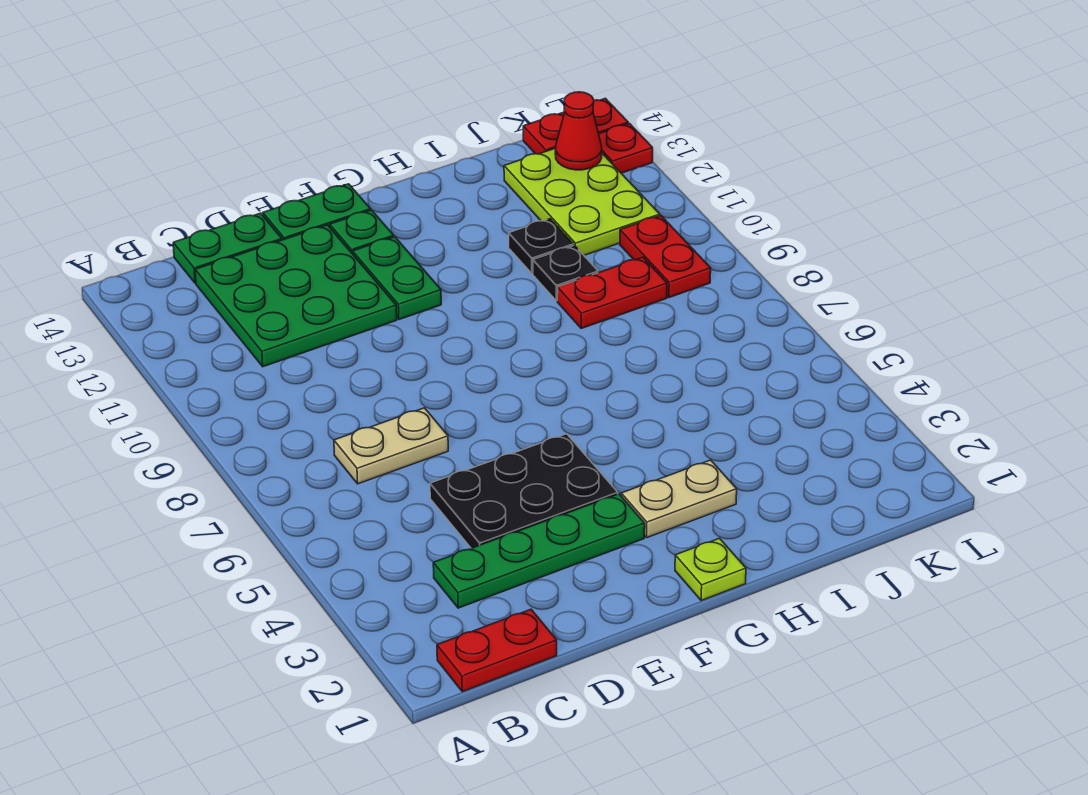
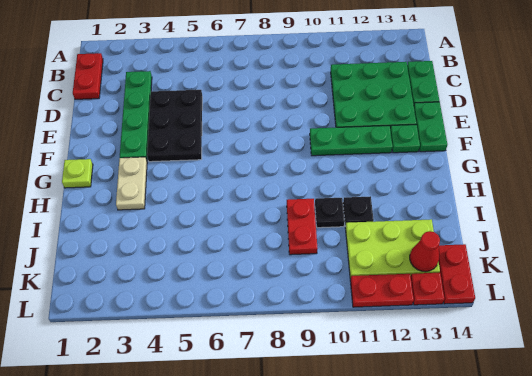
tan 1x2 plate [334,408,448,484] -> none
green 1x2 plate [353,237,441,319] -> green 1x3 plate [310,126,393,156]
red 1x2 plate [620,216,711,298] -> red 1x2 plate moved to [350,274,414,307]

